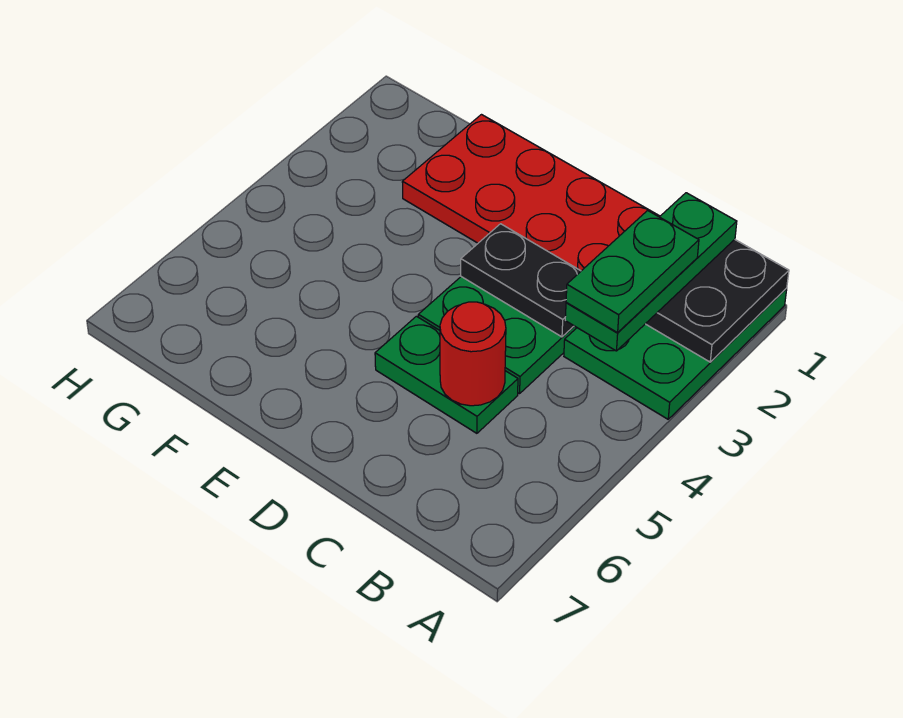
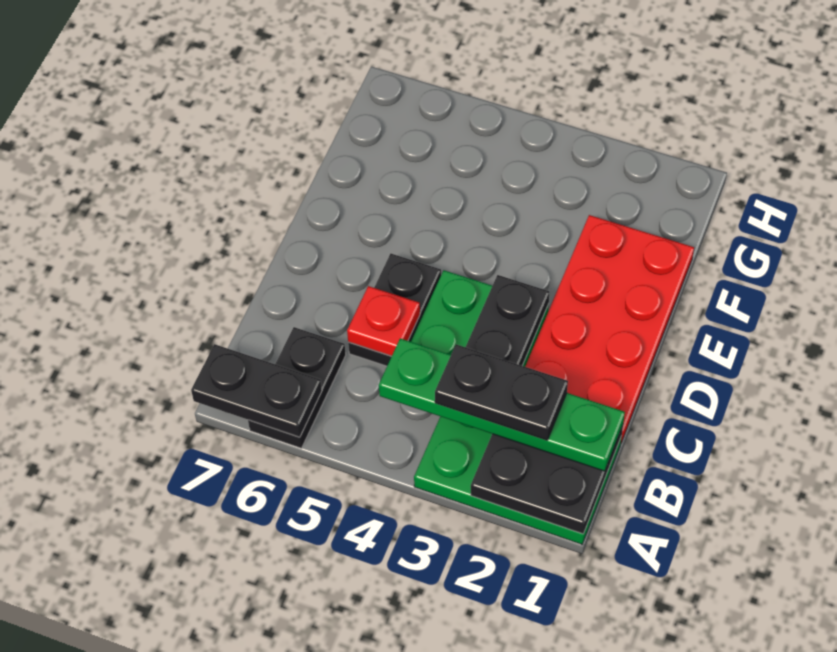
none -> black 1x2 plate [248,327,346,448]
none -> black 1x2 plate [191,344,322,437]
green 1x3 plate [565,193,737,351] -> green 1x4 plate [379,338,625,471]
green 1x2 plate [566,211,699,333] -> black 1x2 plate [435,345,568,440]
green 1x2 plate [375,316,518,433] -> black 1x2 plate [348,254,441,366]
red 1x1 round brick [440,302,506,406] -> red 1x1 plate [347,286,420,356]

